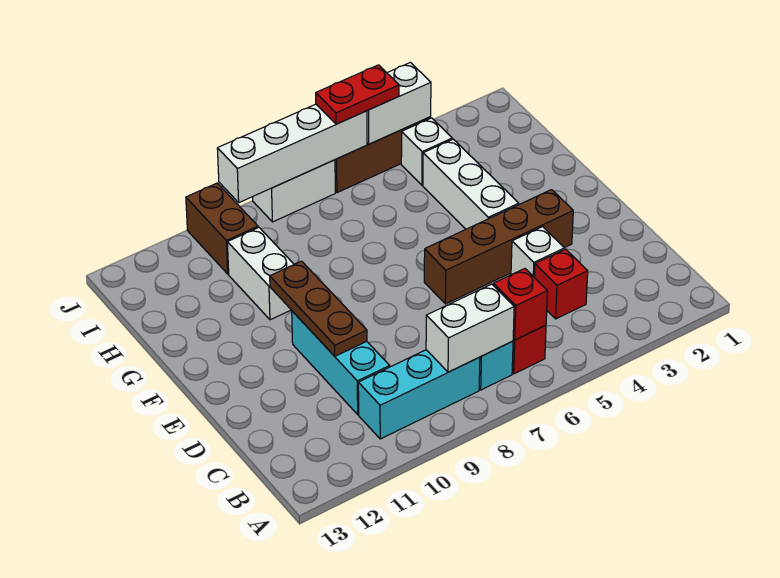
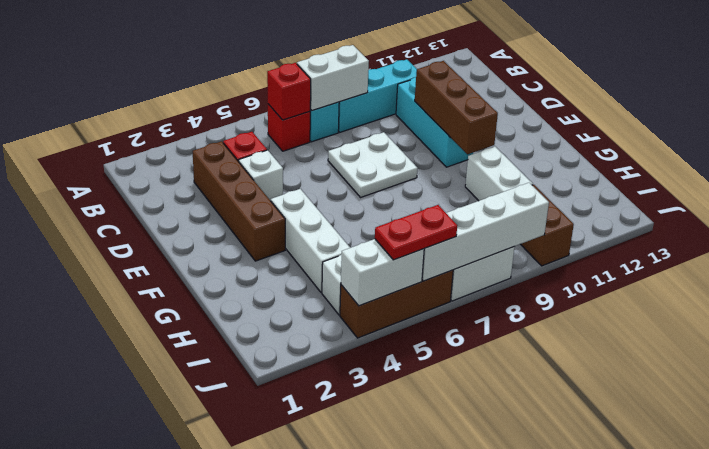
none -> white 2x2 plate [328,132,418,197]
brown 1x3 plate [270,261,367,356] -> brown 1x3 brick [415,61,498,154]
brown 1x4 brick [424,190,573,304] -> brown 1x4 brick turned to [193,141,285,261]

